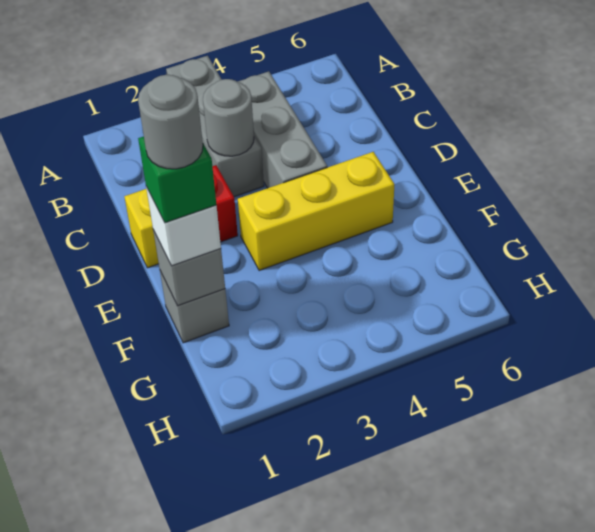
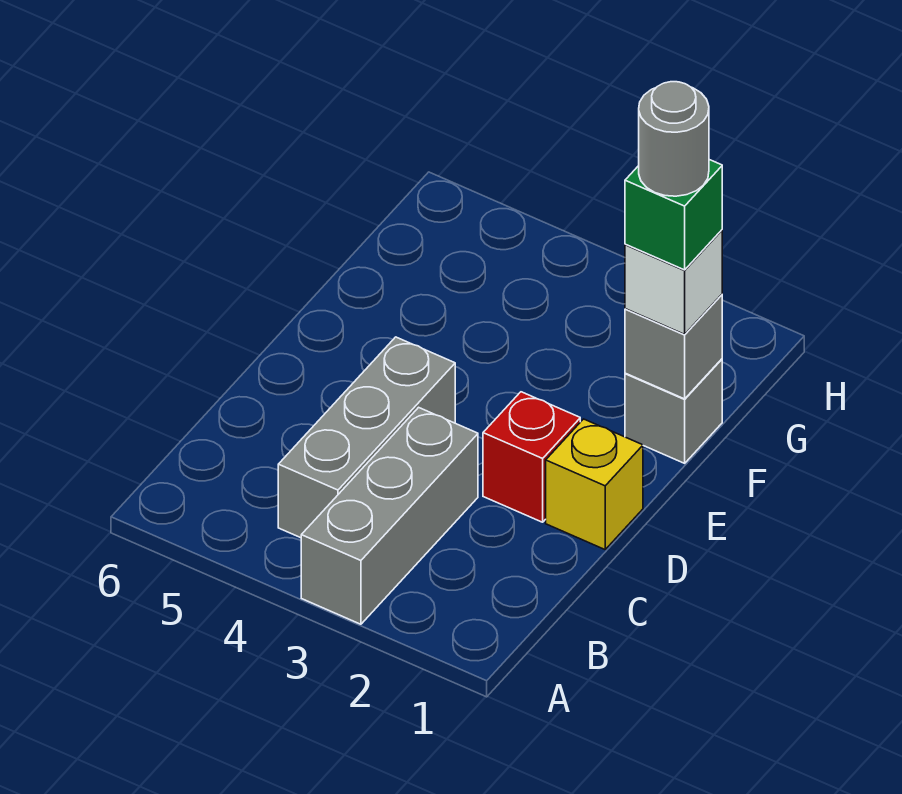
grey 1x1 round brick [203,79,254,156] -> none
yellow 1x3 brick [238,152,395,271] -> none

